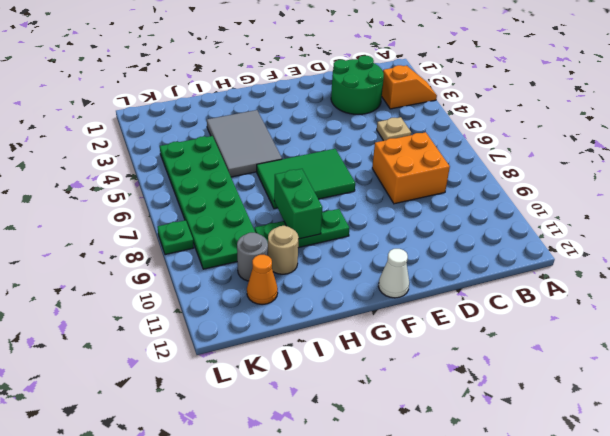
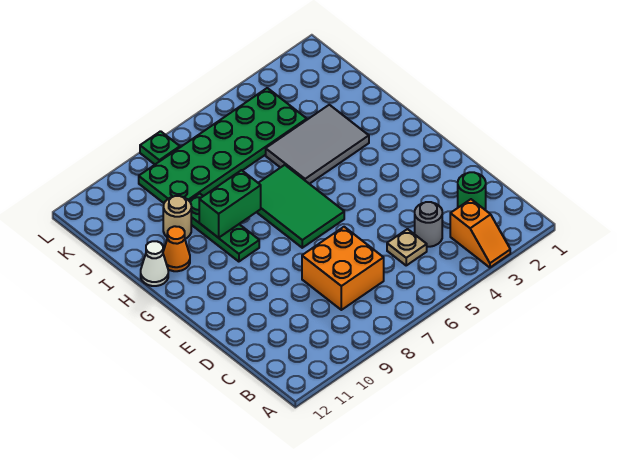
green 2x2 round brick [331,56,384,114] -> green 1x1 round brick [458,172,486,210]
white 1x1 cone [378,249,409,298] -> white 1x1 cone moved to [141,241,168,286]
grey 1x1 round brick [237,233,268,281] -> grey 1x1 round brick moved to [415,202,442,247]
orange 1x1 cone [247,255,278,305] -> orange 1x1 cone moved to [163,226,190,271]

